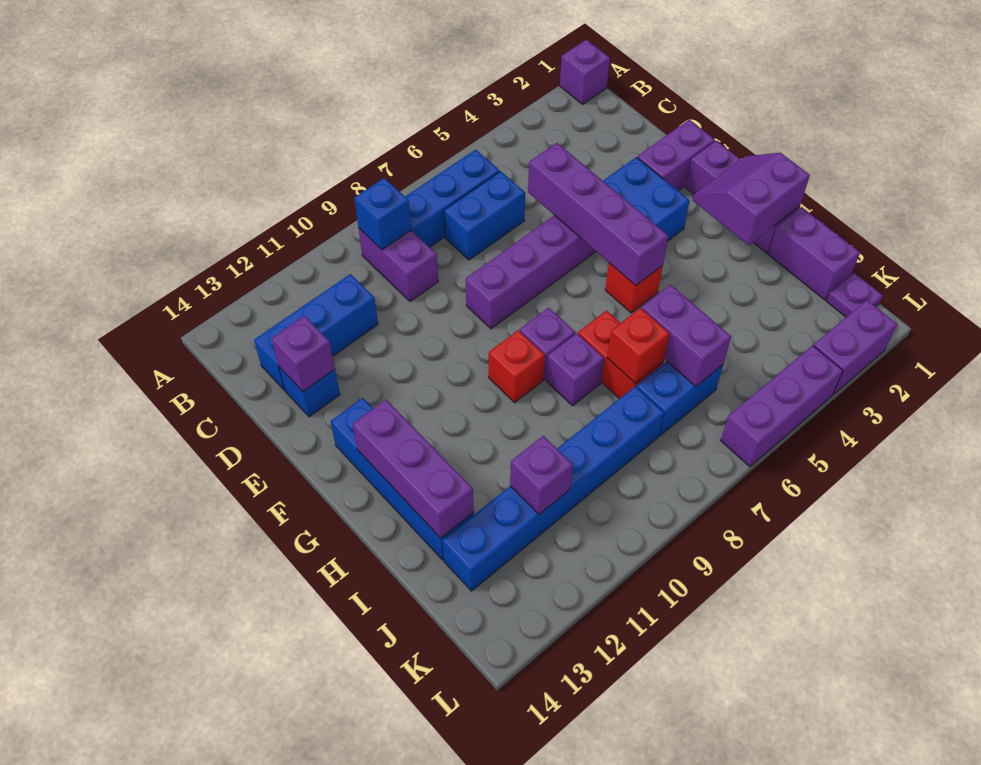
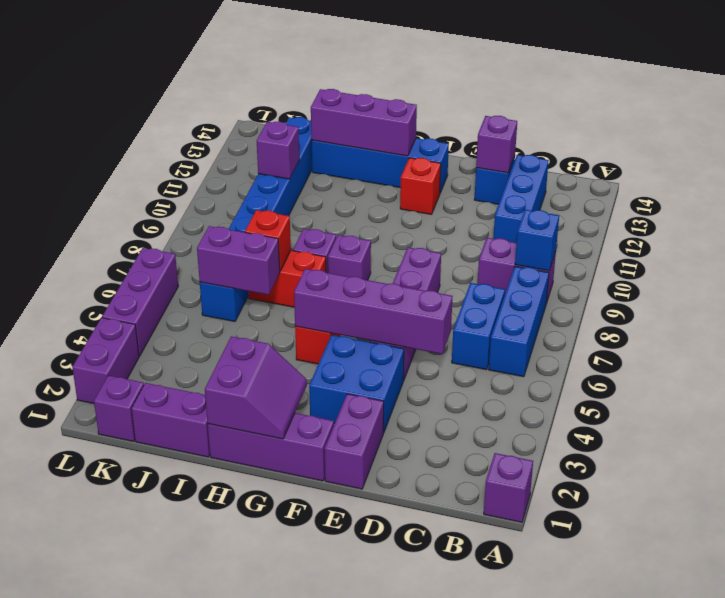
red 1x1 brick [489,330,545,403] -> red 1x1 brick moved to [400,158,441,214]
purple 1x1 plate [826,273,883,317] -> purple 1x1 brick [94,375,144,442]

